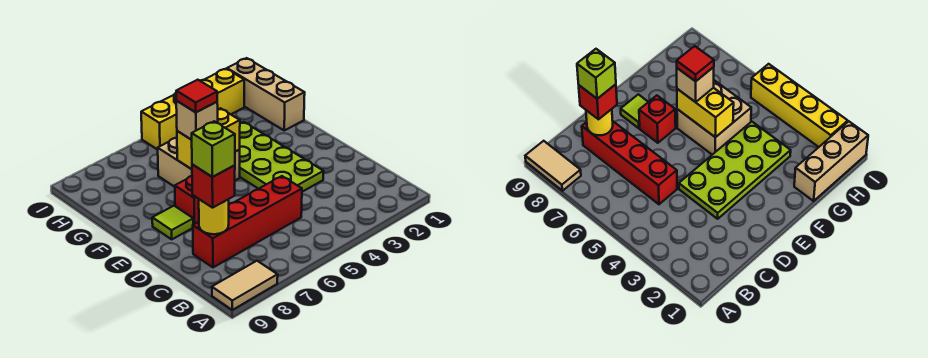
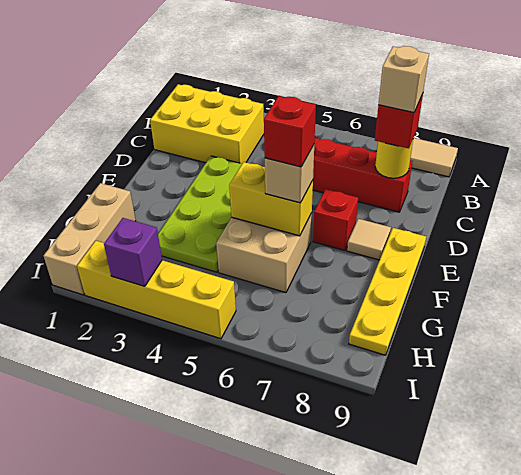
none -> yellow 2x3 brick [150,84,264,164]
lime 1x1 brick [192,121,235,177] -> tan 1x1 brick [379,46,429,113]
lime 1x1 tile [152,206,193,239] -> tan 1x1 tile [347,219,391,260]
none -> yellow 1x4 plate [349,228,426,355]
red 1x1 tile [176,80,217,112] -> red 1x1 brick [264,96,316,167]
none -> purple 1x1 brick [104,218,162,286]

